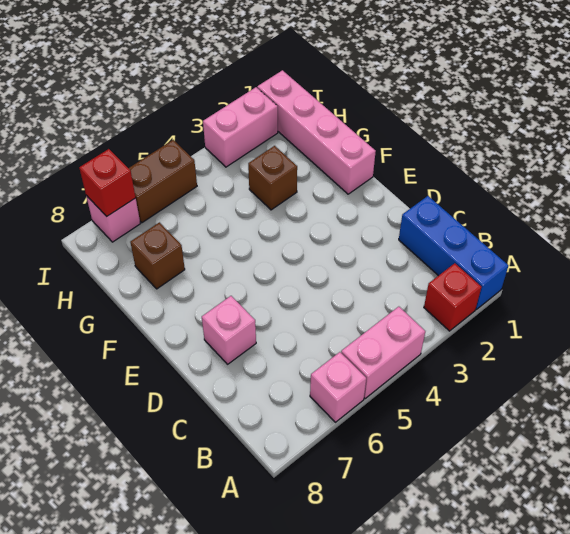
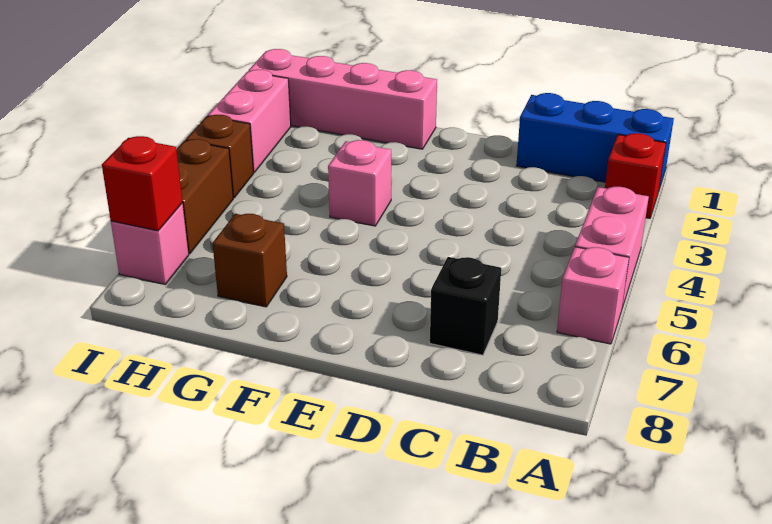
none -> black 1x1 brick [430,257,501,355]
pink 1x1 brick [202,296,256,364] -> pink 1x1 brick moved to [328,140,391,226]
brown 1x1 brick [248,146,297,210] -> brown 1x1 brick moved to [186,115,254,198]

